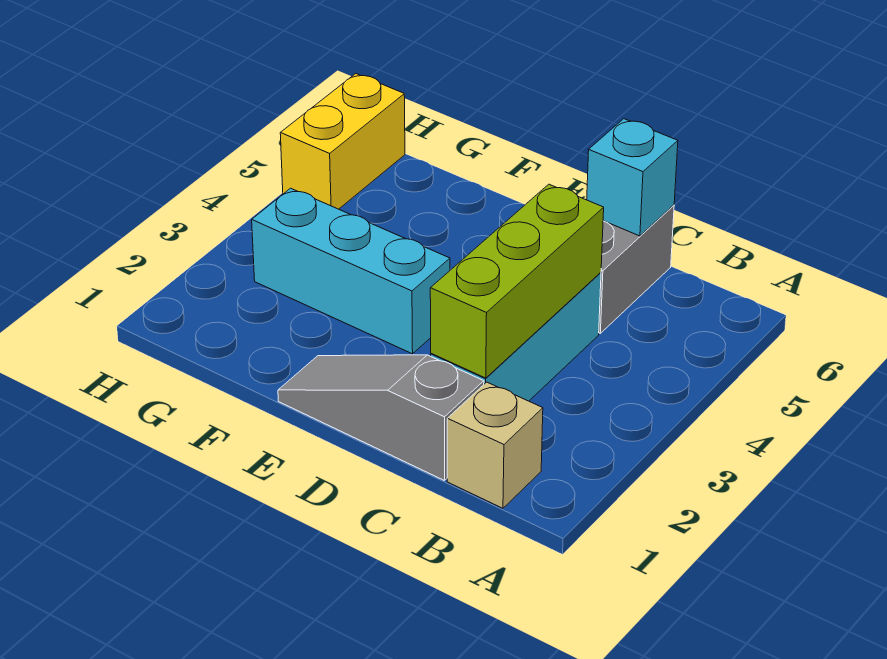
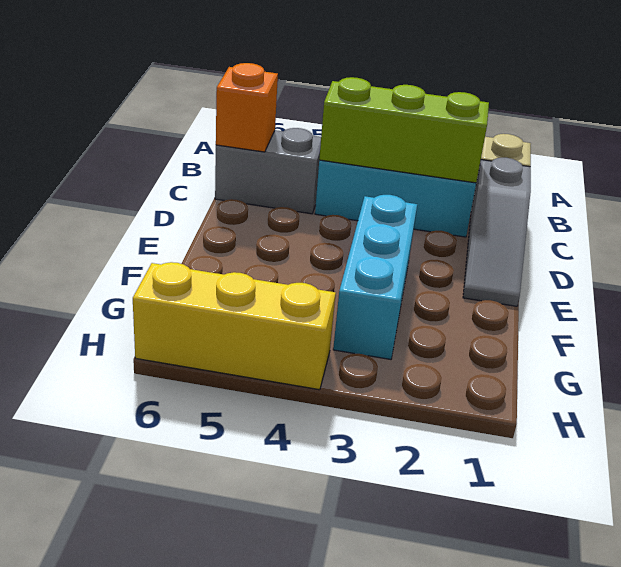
cyan 1x1 brick [587,119,678,236] -> orange 1x1 brick [216,63,278,152]
yellow 1x2 brick [280,74,405,209] -> yellow 1x3 brick [133,262,336,390]

